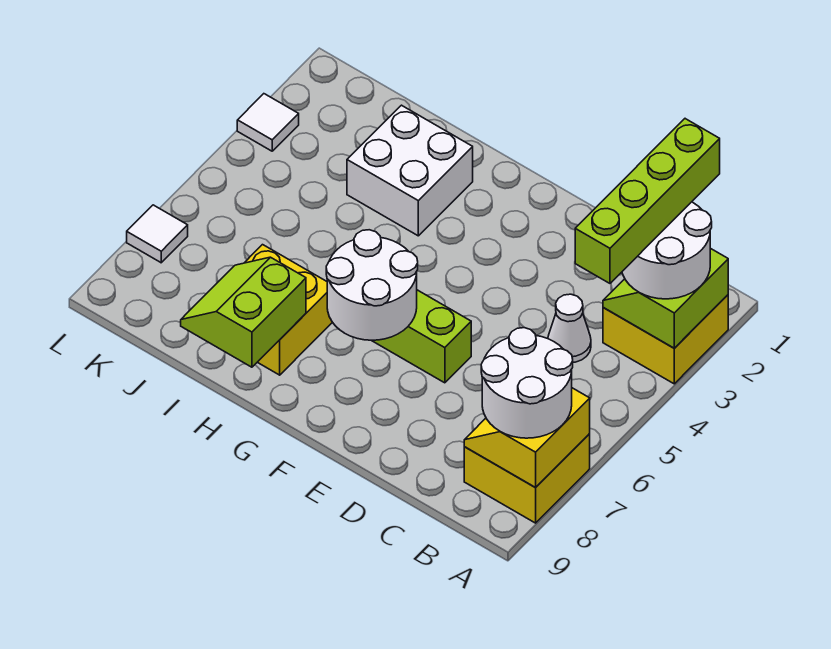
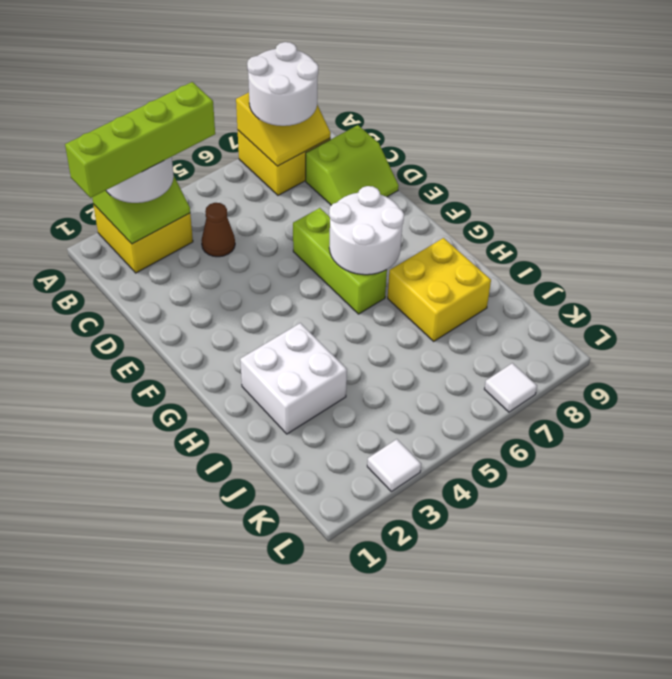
white 1x1 cone [548,294,591,362] -> brown 1x1 cone [201,203,235,257]
lime 2x2 slope [181,257,306,367] -> lime 2x2 slope moved to [306,125,399,205]

